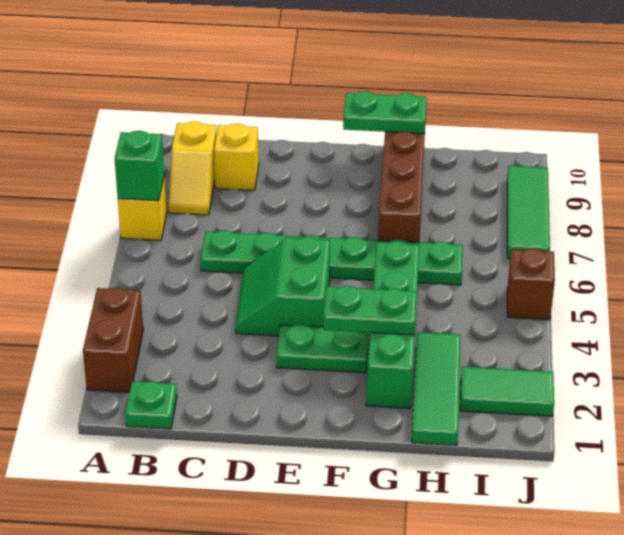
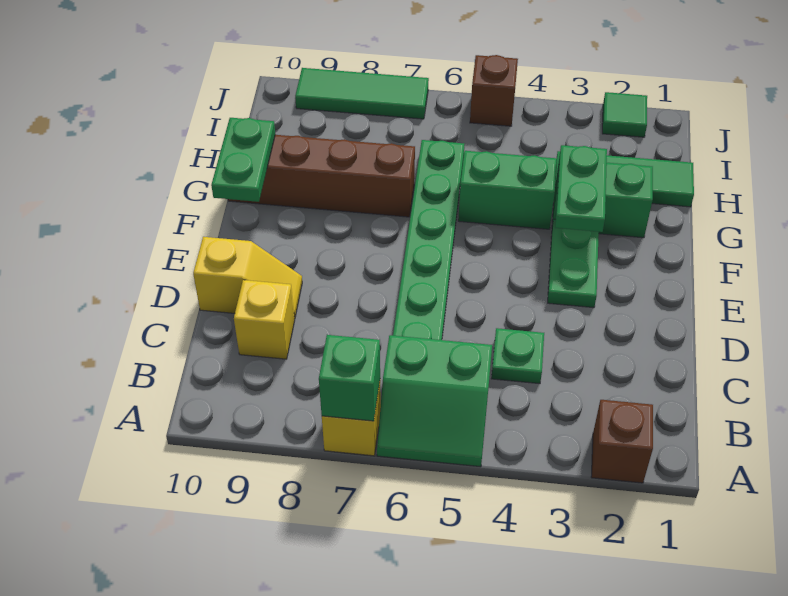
brown 1x2 brick [83,287,143,392] -> brown 1x1 brick [591,400,653,483]
green 1x1 plate [125,381,177,429] -> green 1x1 plate moved to [491,328,544,384]
yellow 1x2 slope [168,121,217,215] -> yellow 1x2 slope moved to [193,237,302,319]
green 2x2 slope [235,237,330,336] -> green 2x2 slope moved to [377,335,492,467]
green 1x2 tile [460,367,554,416] -> green 1x1 tile [602,92,647,137]

